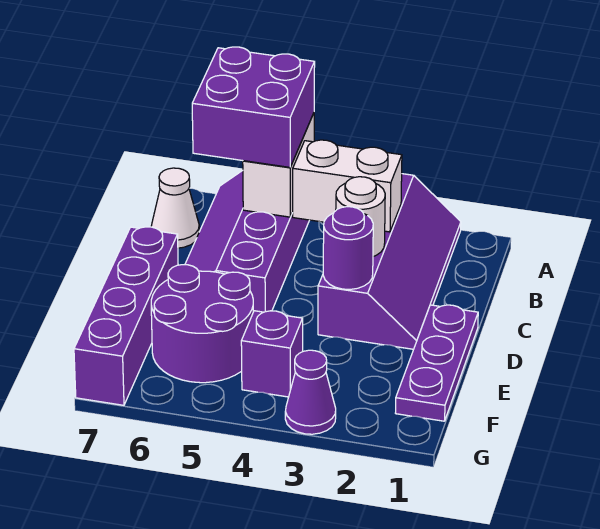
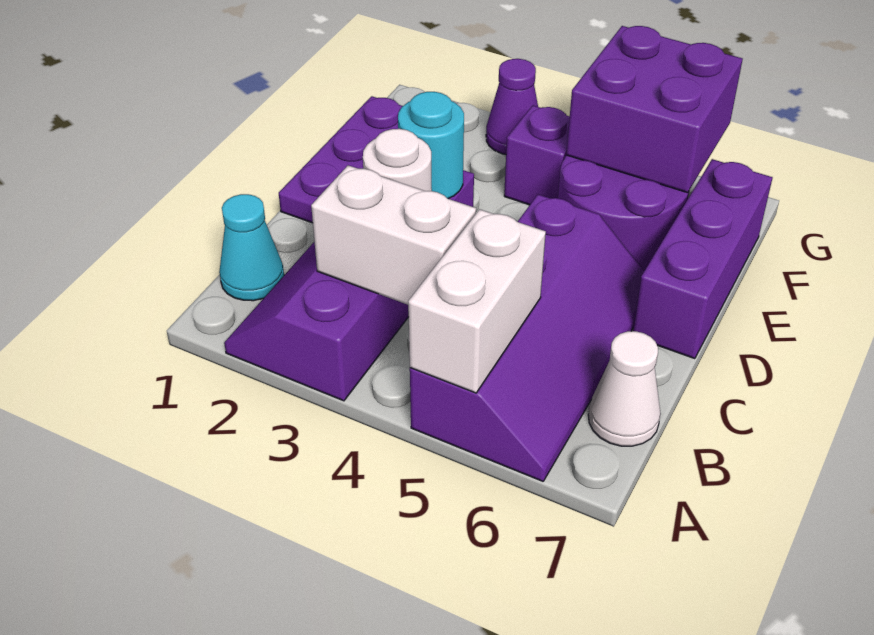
purple 2x2 brick [192,47,315,167] -> purple 2x2 brick moved to [566,26,743,193]
none -> cyan 1x1 cone [219,194,284,301]
purple 1x1 round brick [323,207,373,289] -> cyan 1x1 round brick [398,92,464,199]
purple 1x4 brick [74,227,178,405] -> purple 1x3 brick [633,159,773,359]

